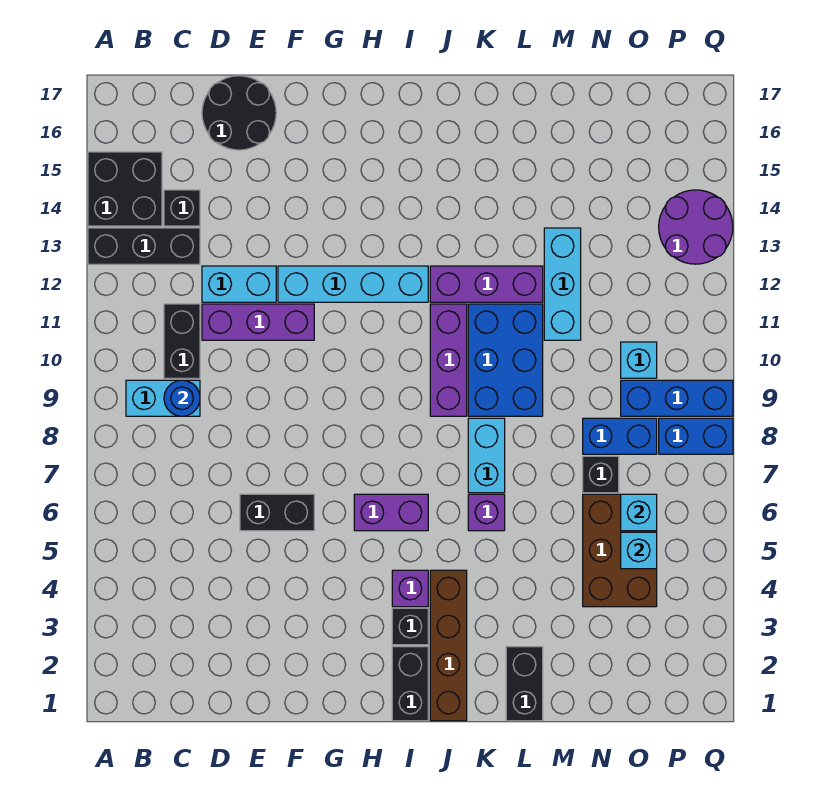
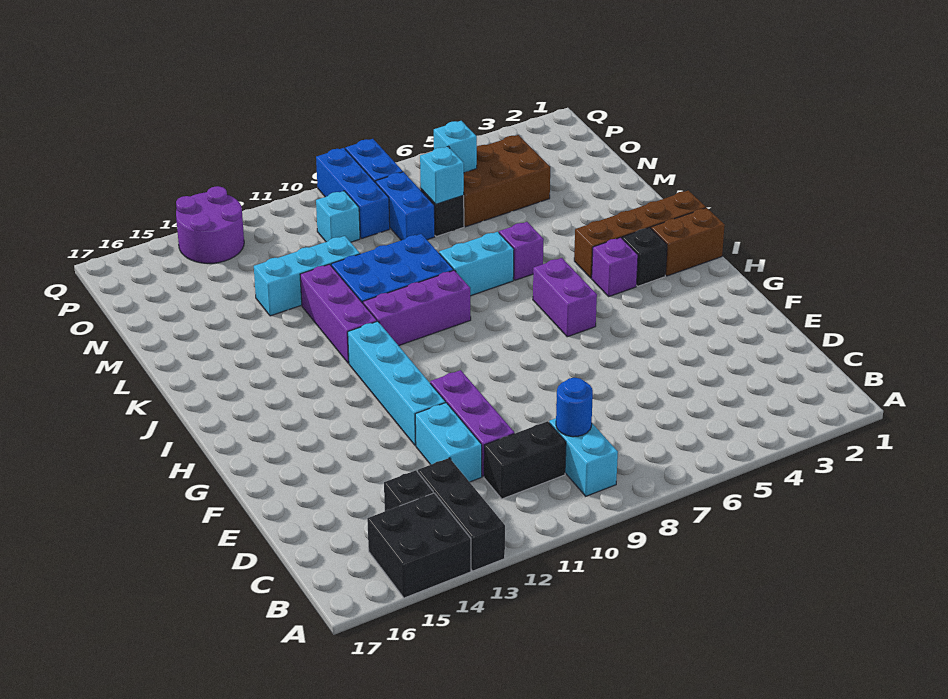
black 2x2 round brick [202,76,276,150] -> none
black 1x2 brick [240,494,314,531] -> none
black 1x2 brick [392,647,428,721] -> brown 1x2 brick [651,208,725,276]
black 1x2 brick [506,647,543,721] -> none
cyan 1x1 brick [621,532,657,569] -> cyan 1x1 brick moved to [420,147,464,204]

